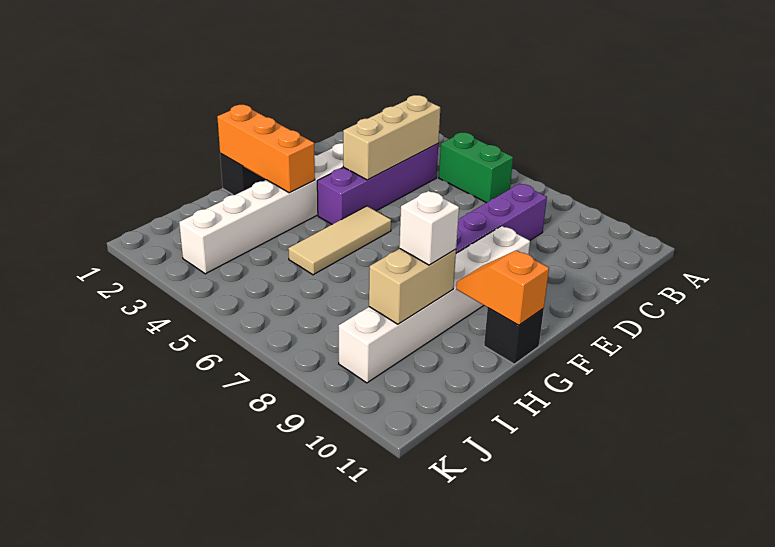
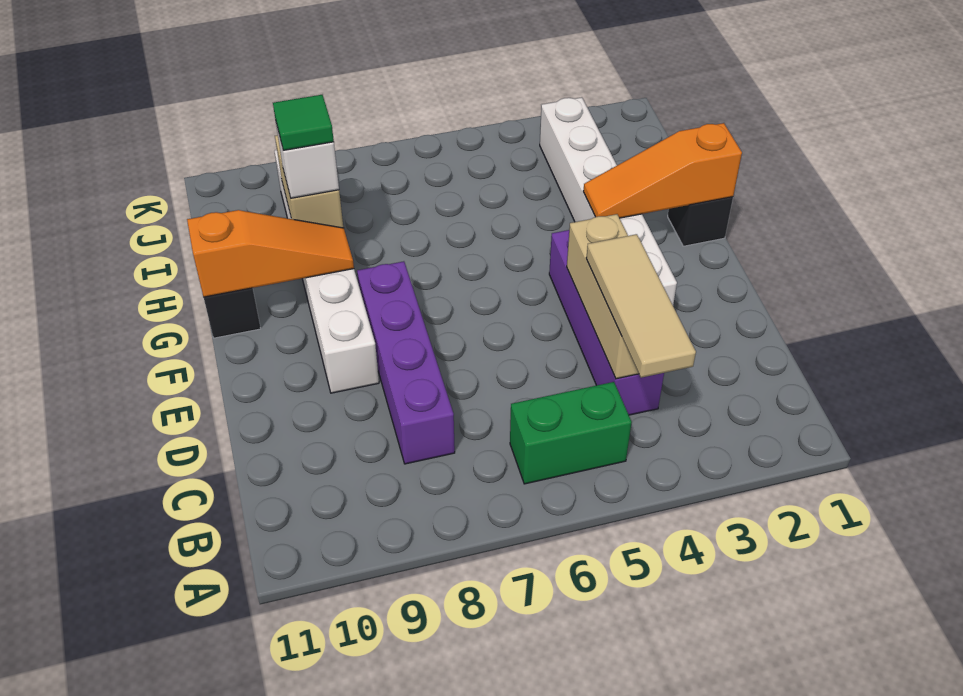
tan 1x3 tile [288,206,391,275] -> tan 1x3 tile moved to [586,234,696,378]
orange 1x3 brick [217,105,315,193] -> orange 1x3 slope [583,123,742,218]
orange 1x2 slope [456,250,549,325] -> orange 1x3 slope [187,210,354,297]
none -> green 1x1 tile [273,95,334,151]

